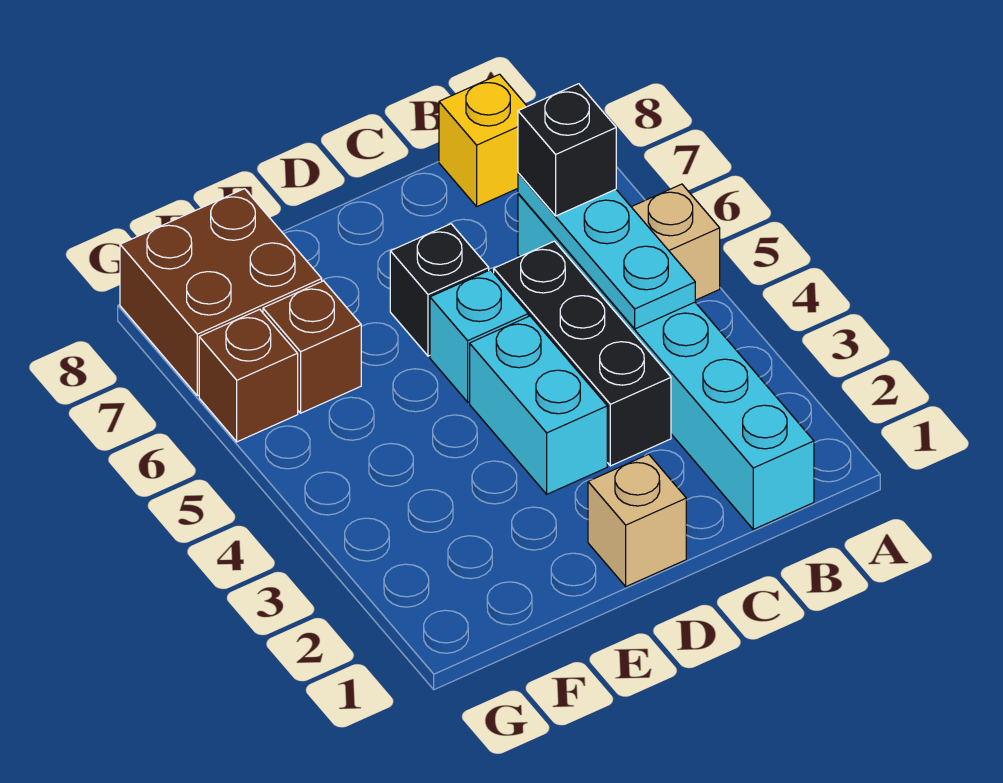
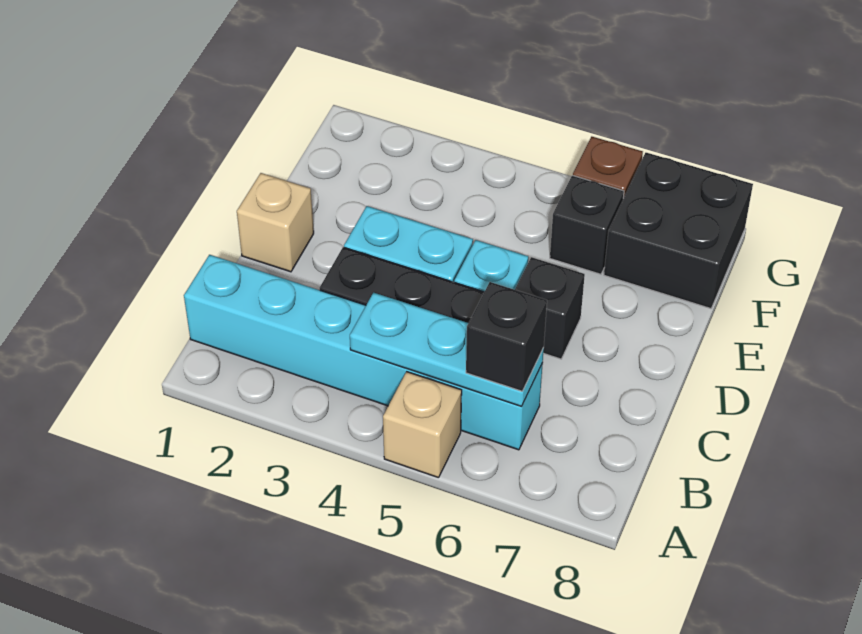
yellow 1x1 brick [439,74,527,206] -> none
brown 1x1 brick [263,281,361,413] -> black 1x1 brick [550,175,624,274]
brown 2x2 brick [120,189,322,396] -> black 2x2 brick [604,153,753,309]

